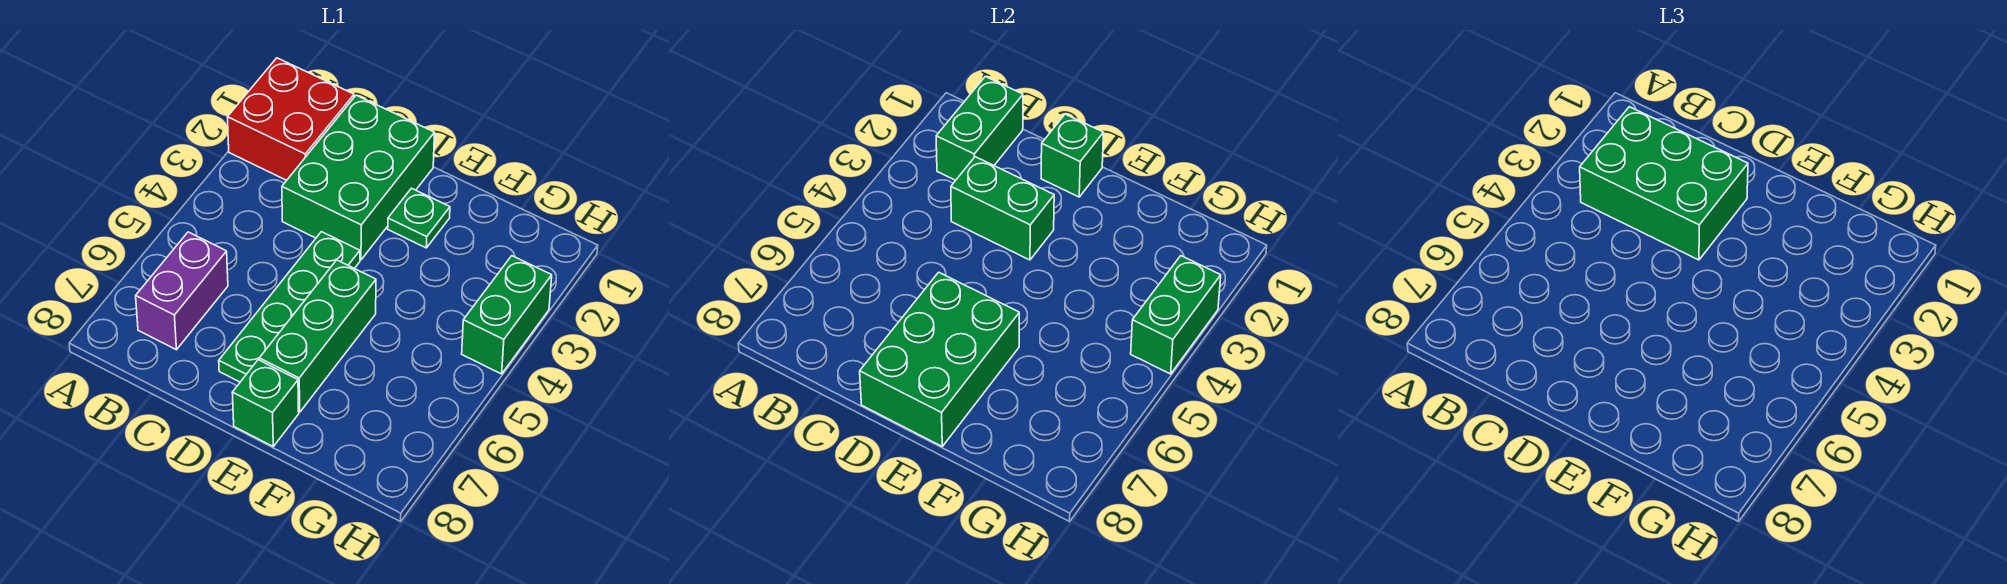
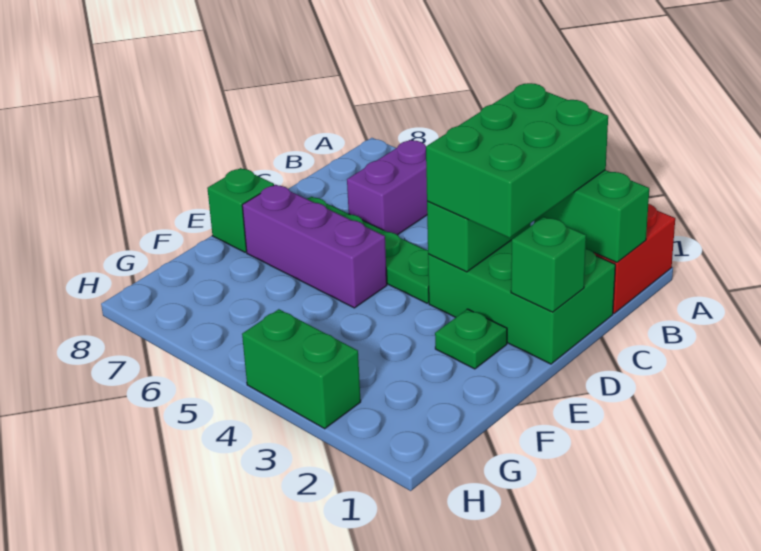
purple 1x2 brick [136,232,228,350] -> purple 1x2 brick turned to [347,140,427,235]
green 2x3 brick [860,272,1019,446] -> none
green 1x3 brick [259,260,376,412] -> purple 1x3 brick [242,185,387,308]
green 1x2 brick [1131,256,1221,374] -> none

